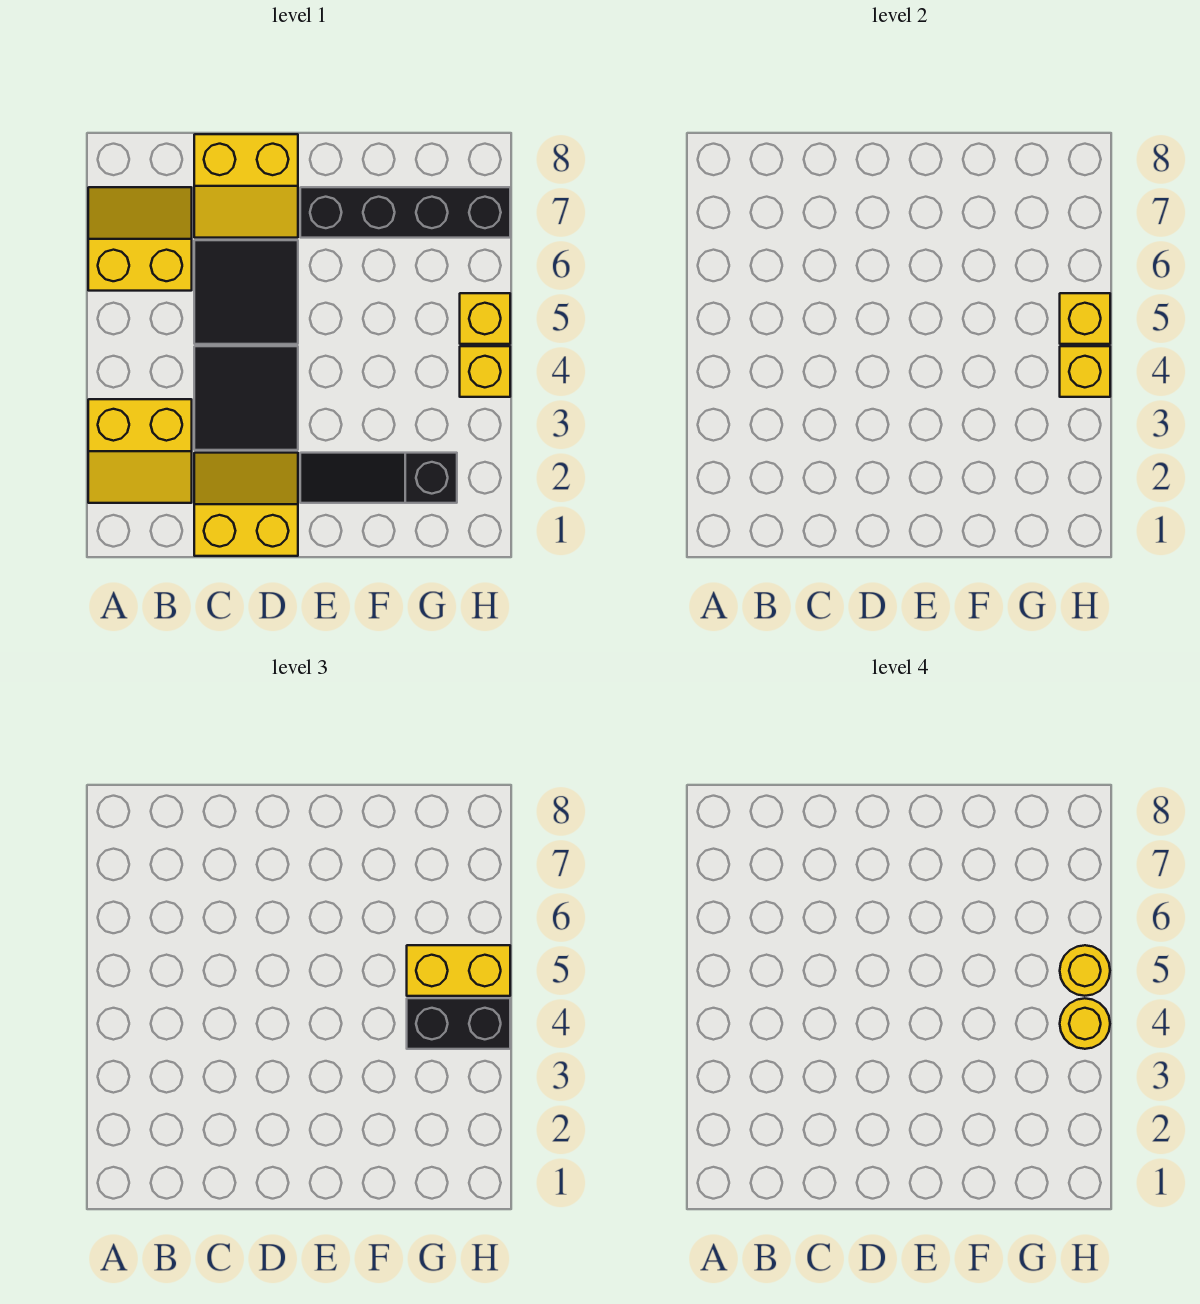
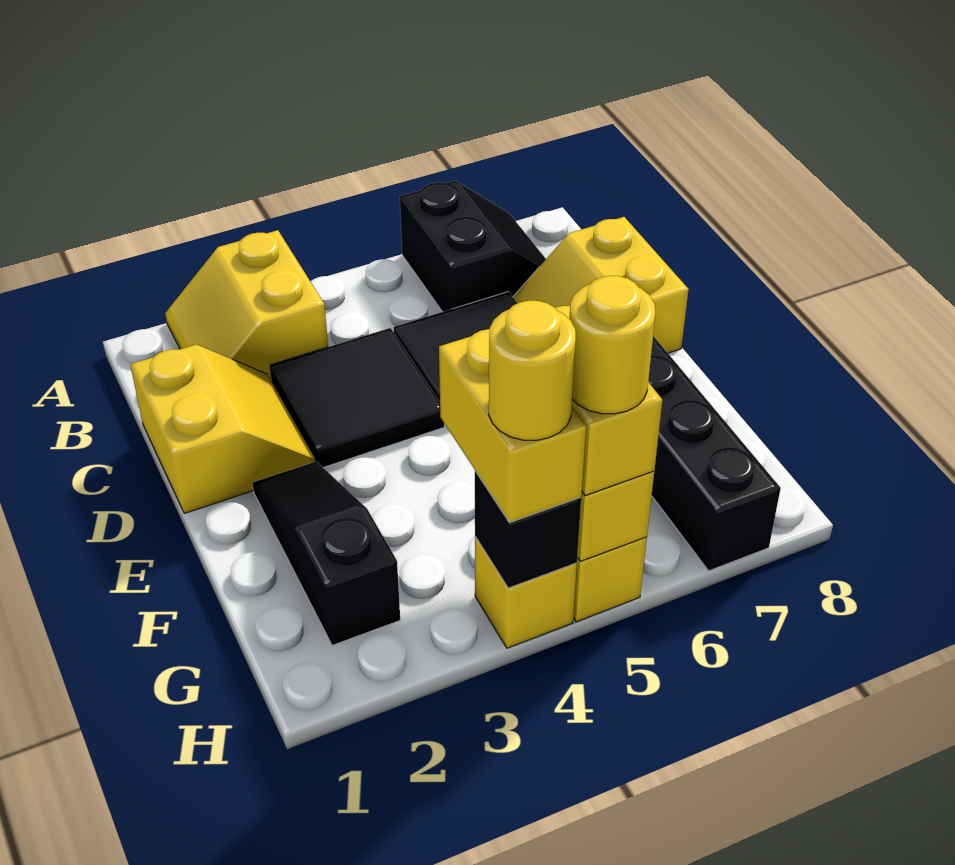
yellow 2x2 slope [88,187,192,291] -> black 2x2 slope [400,181,546,312]
black 1x2 brick [407,998,510,1049] -> yellow 1x2 brick [439,329,586,522]
yellow 1x1 brick [1060,346,1110,397] -> black 1x1 brick [475,471,581,588]

